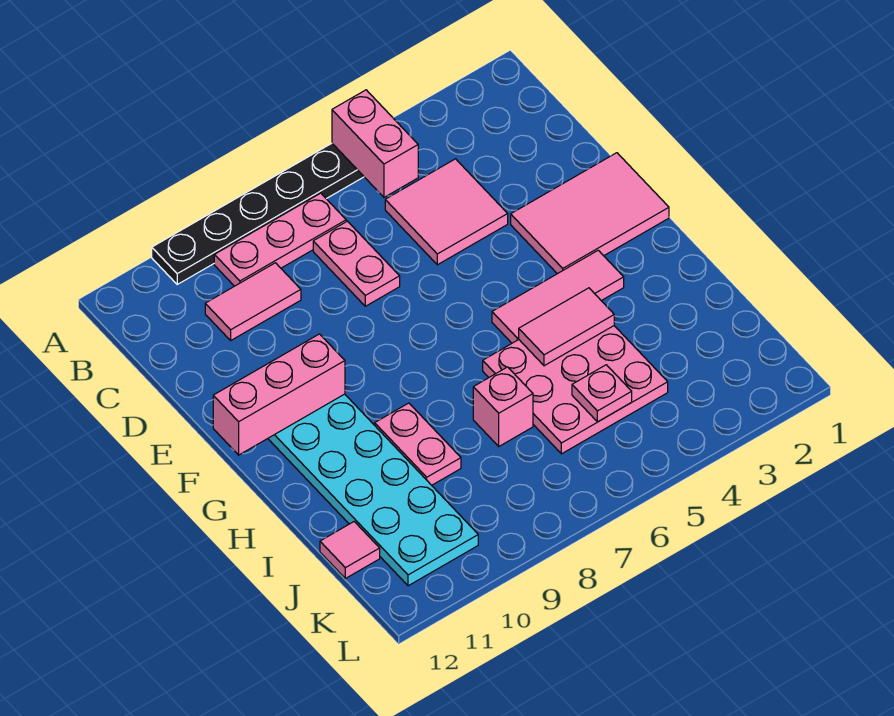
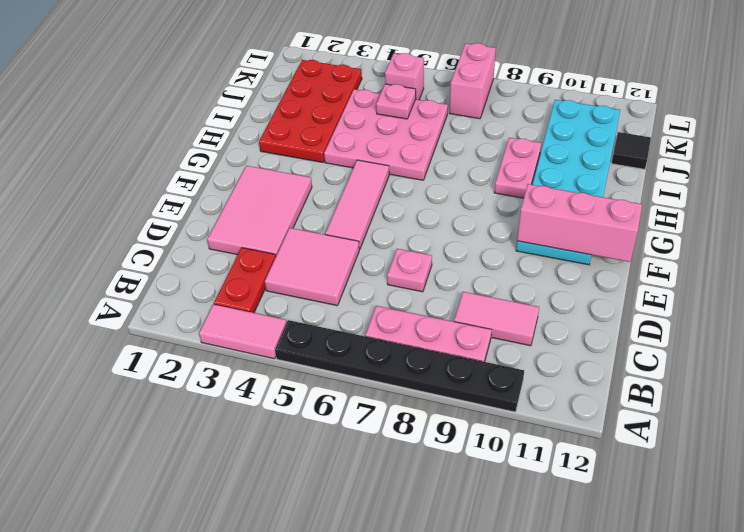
pink 1x2 brick [332,90,418,197] -> pink 1x2 brick moved to [450,43,496,119]
none -> red 1x2 plate [214,248,276,313]
pink 1x2 plate [313,221,400,306] -> pink 1x1 plate [387,249,432,292]
pink 2x3 tile [511,153,669,274] -> pink 2x3 tile turned to [207,166,312,256]
pink 1x3 tile [492,250,624,343] -> pink 1x3 tile turned to [325,160,389,250]
none -> red 2x4 plate [259,60,362,162]
pink 1x2 tile [519,288,614,366] -> pink 1x2 tile moved to [199,304,286,359]
pink 1x1 brick [473,367,533,446] -> pink 1x1 brick moved to [385,53,424,100]
pink 1x1 tile [320,522,380,578] -> black 1x1 tile [612,132,651,169]

